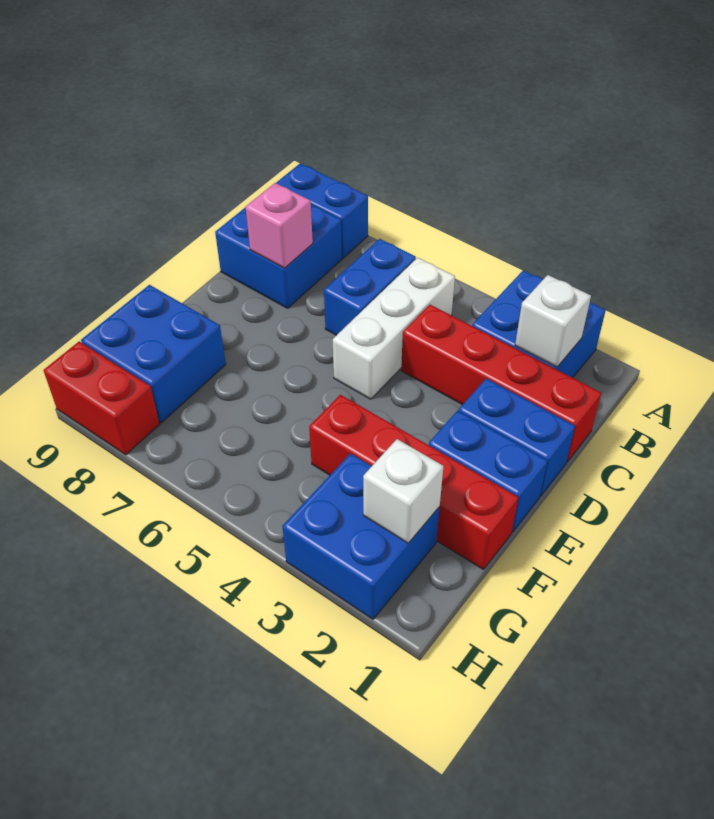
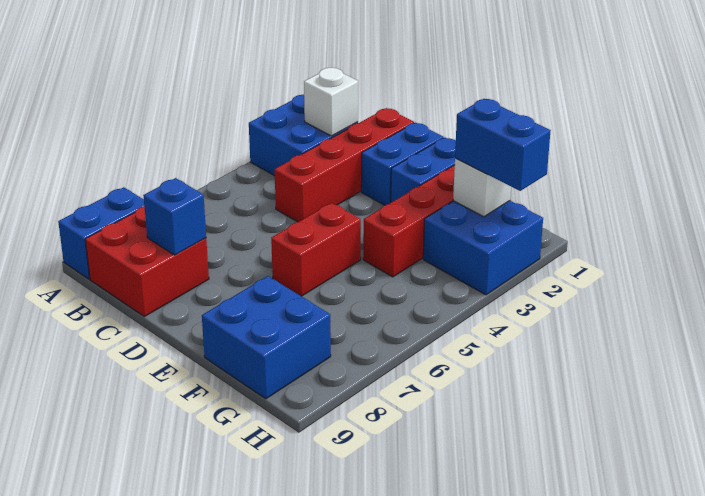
white 1x3 brick [333,258,455,399] -> none
blue 1x2 brick [324,239,416,335] -> blue 1x2 brick moved to [455,99,551,191]
blue 2x2 brick [215,205,342,308] -> red 2x2 brick [85,206,209,316]
pink 1x1 brick [246,183,313,268] -> blue 1x1 brick [143,178,206,255]
red 1x2 brick [44,341,160,455] -> red 1x2 brick moved to [271,203,361,296]

